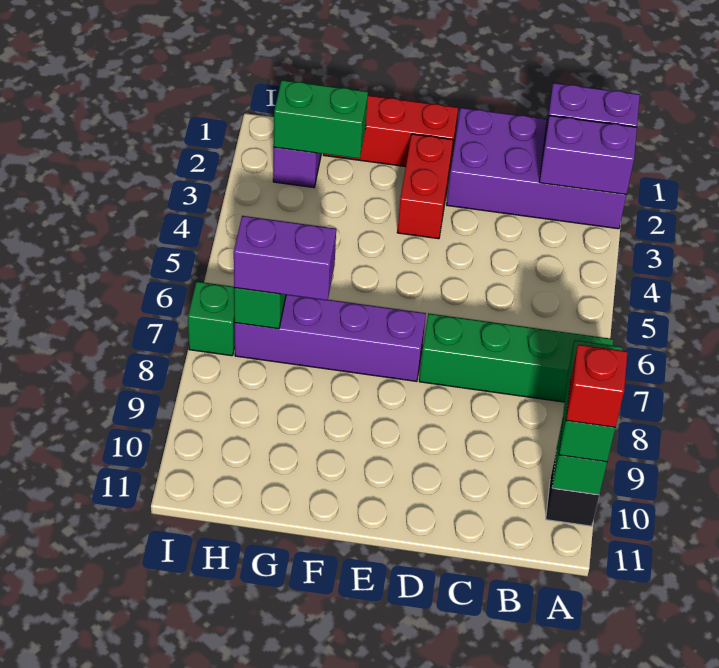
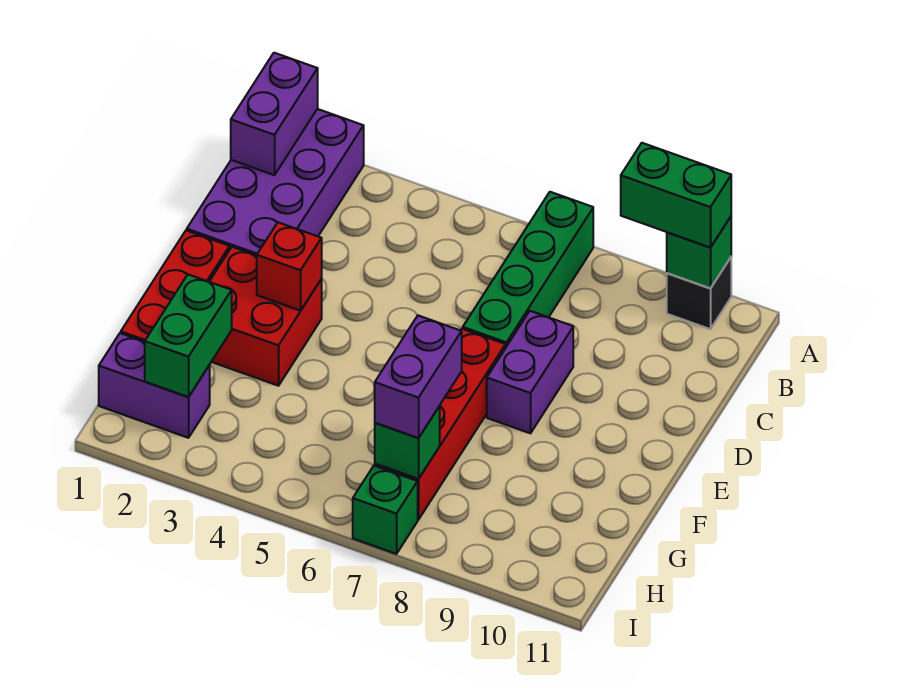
purple 1x2 brick [539,116,637,194] -> purple 1x2 brick moved to [487,311,573,433]
red 1x1 brick [566,344,627,427] -> red 1x1 brick moved to [257,222,322,311]
red 1x2 brick [397,134,453,239] -> red 2x2 brick [209,247,322,386]
purple 1x4 brick [235,295,426,381] -> red 1x4 brick [375,329,505,520]

